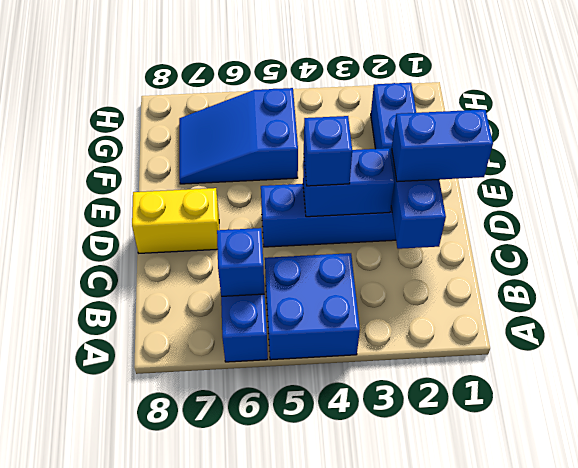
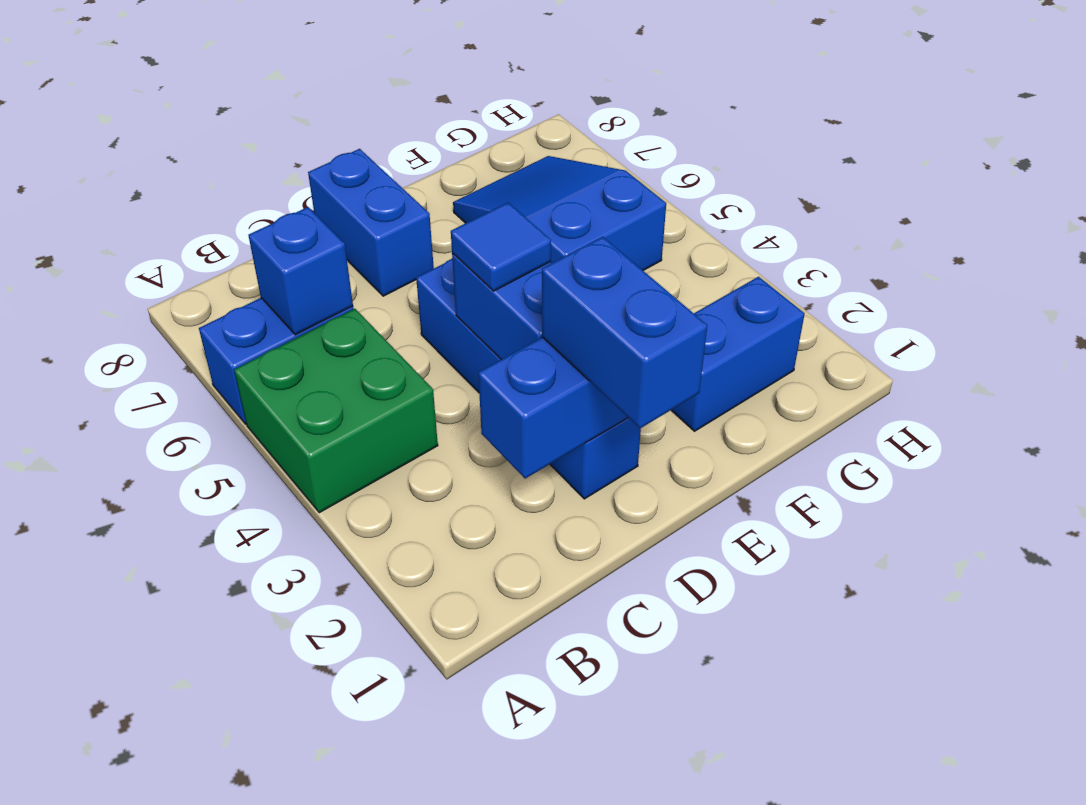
blue 2x2 brick [265,253,360,360] -> green 2x2 brick [234,309,438,513]
blue 1x1 brick [304,116,352,186] -> blue 1x1 tile [451,203,551,291]
yellow 1x2 brick [132,188,219,253] -> blue 1x2 brick [308,149,434,296]

